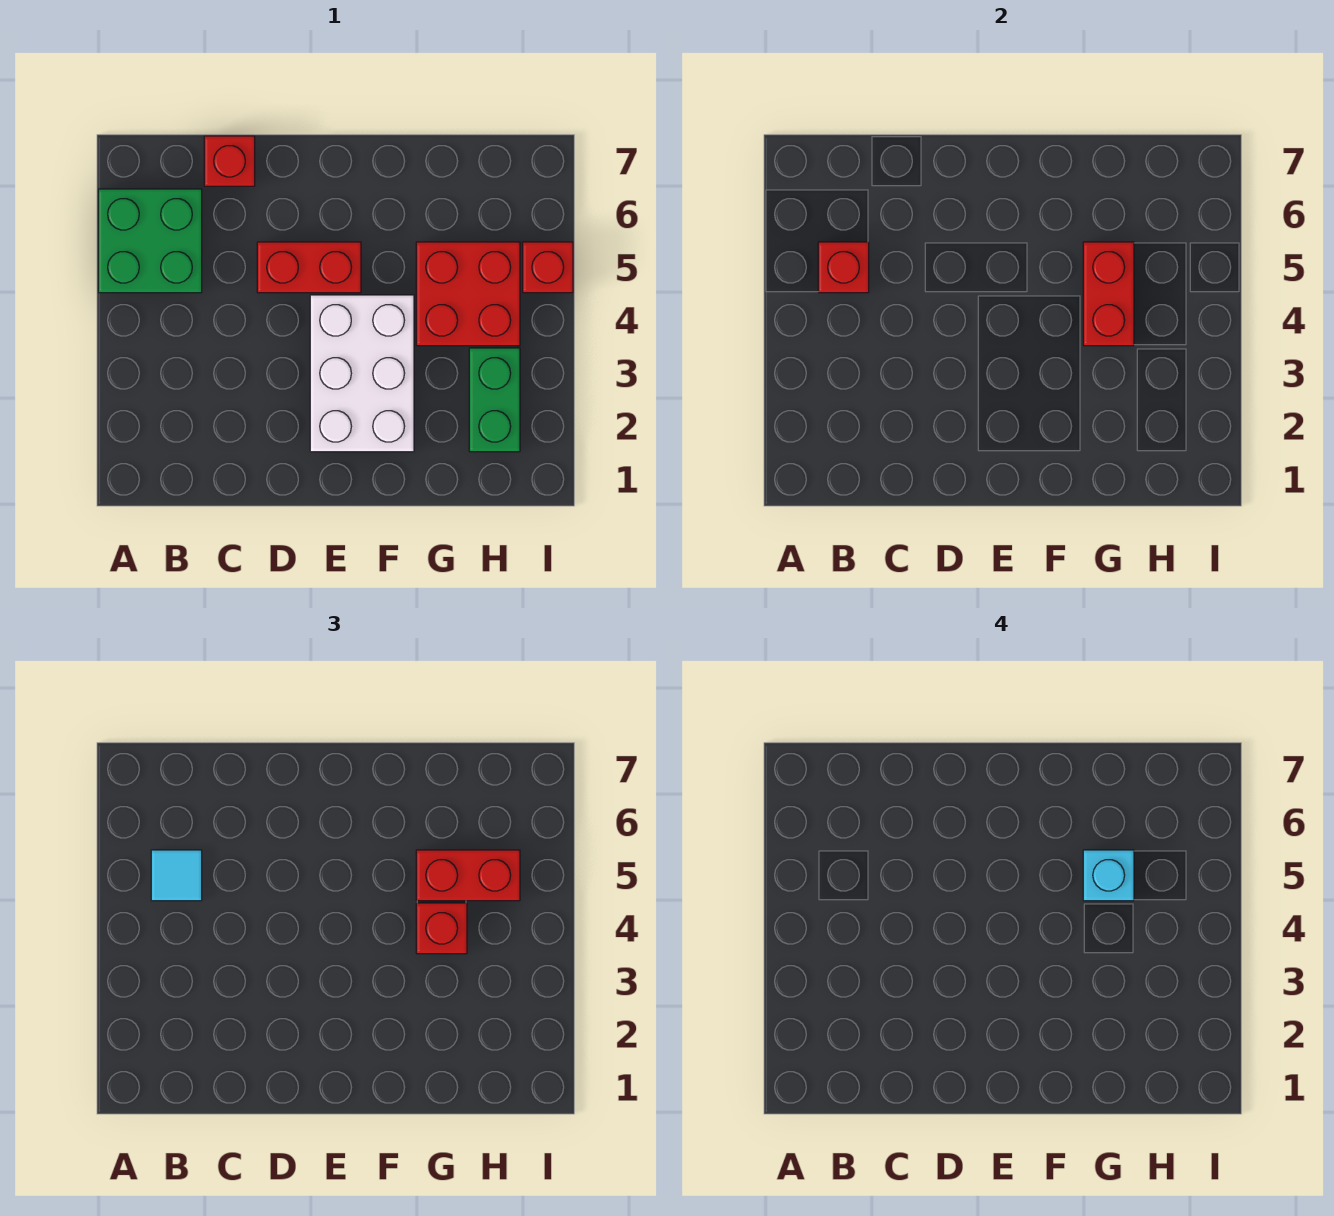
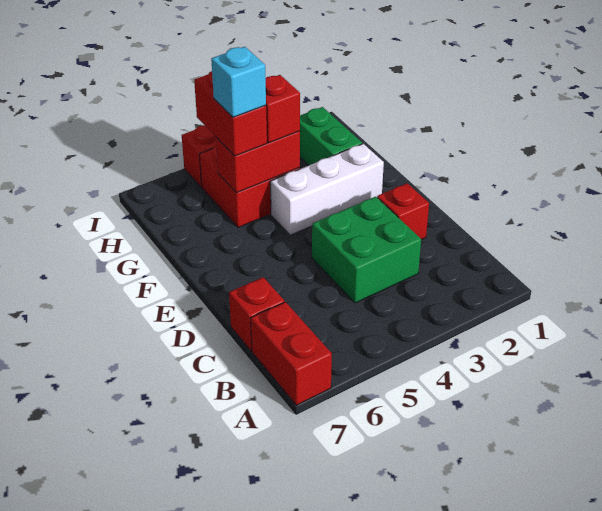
green 2x2 brick [98,189,202,293] -> green 2x2 brick moved to [312,197,421,303]
red 1x1 brick [818,242,869,293] -> red 1x1 brick moved to [377,183,429,240]
cyan 1x1 tile [151,850,202,901] -> none
red 1x2 brick [257,242,361,293] -> red 1x2 brick moved to [251,302,332,405]
white 2x3 brick [310,295,414,452] -> white 1x3 brick [270,144,384,235]
green 1x2 brick [469,348,520,452] -> green 1x2 brick turned to [300,107,362,166]

